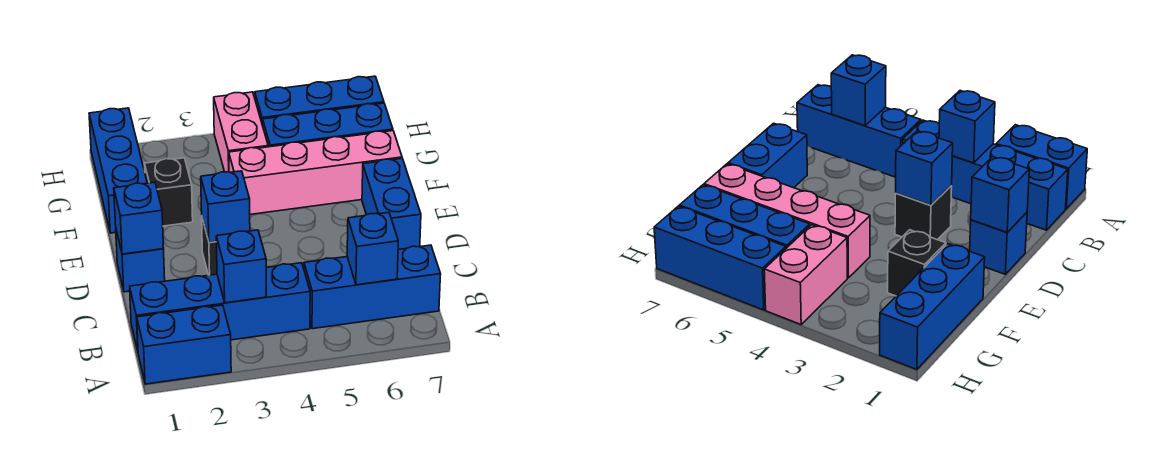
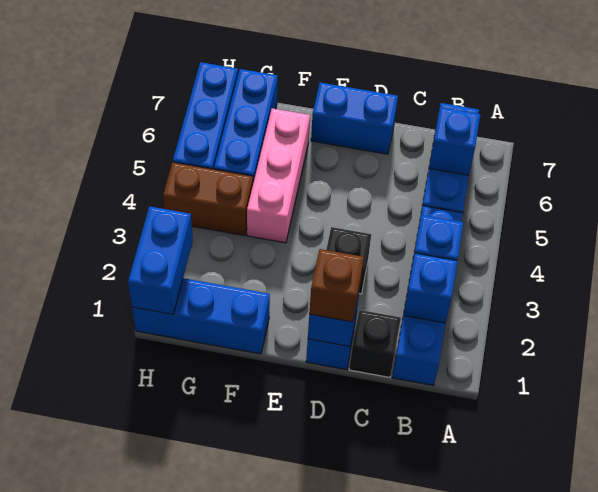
blue 1x2 brick [137,305,231,384] -> blue 1x2 brick moved to [128,206,193,314]
none -> brown 1x1 brick [309,249,364,322]
blue 1x1 brick [201,171,250,242] -> blue 1x1 brick moved to [404,253,457,323]
black 1x1 brick [144,158,193,226] -> black 1x1 brick moved to [349,310,401,377]
pink 1x4 brick [229,131,402,215] -> pink 1x3 brick [247,108,310,243]
pink 1x2 brick [214,92,268,172] -> brown 1x2 brick [163,162,253,236]

